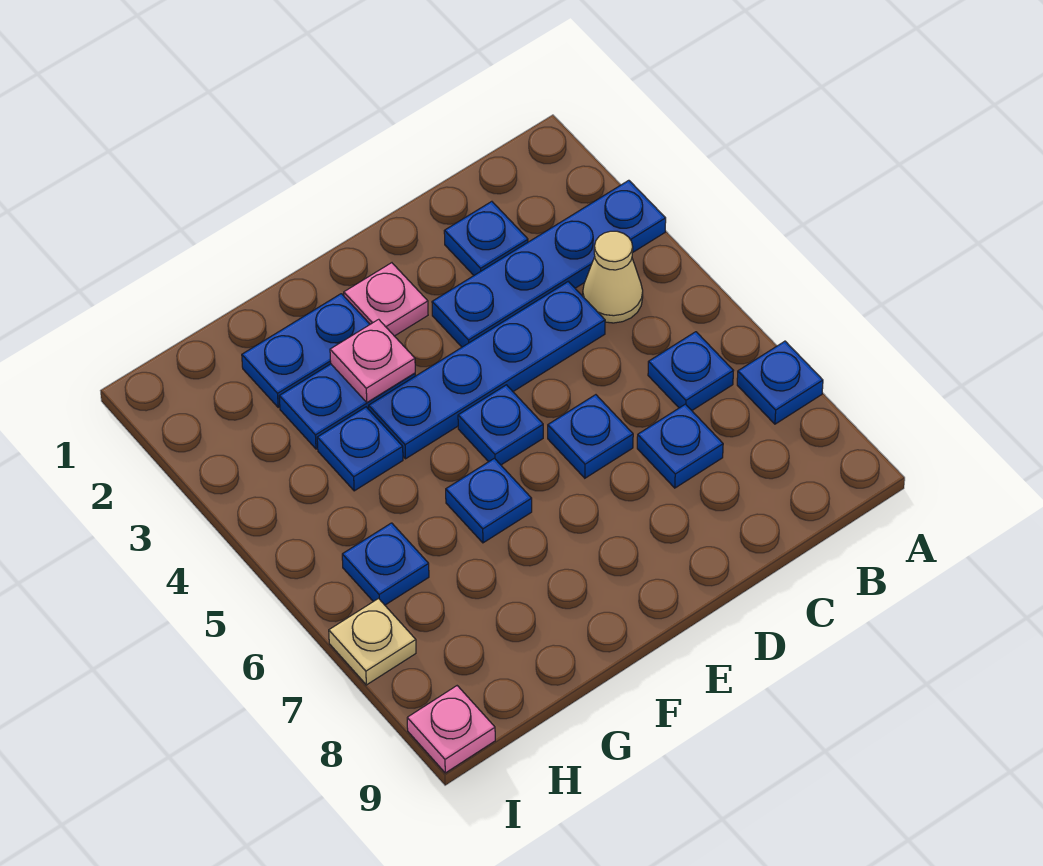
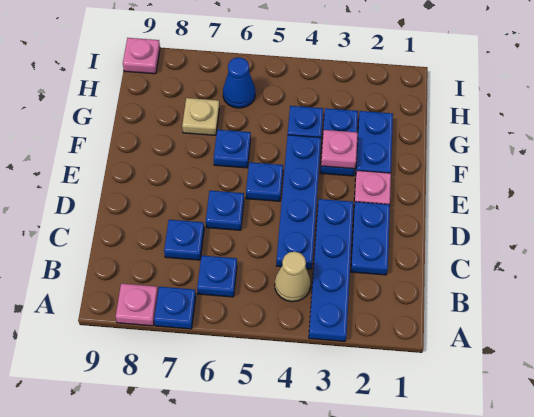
none -> pink 1x1 plate [116,284,158,326]
blue 1x1 plate [444,201,528,275] -> blue 1x2 plate [351,202,390,275]
blue 1x1 plate [342,523,429,605] -> blue 1x1 cone [223,57,255,108]
tan 1x1 plate [329,599,416,685] -> tan 1x1 plate moved to [182,98,219,135]

